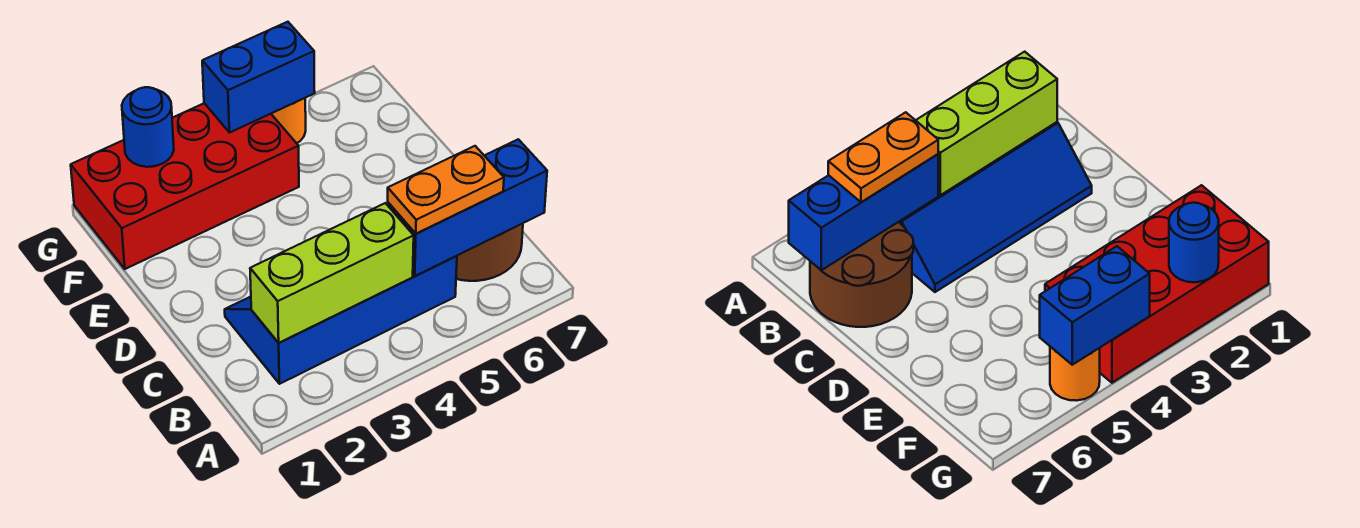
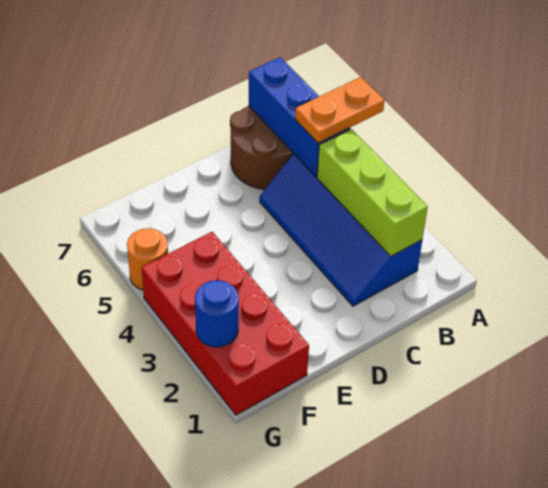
orange 1x2 plate [388,146,504,234] -> orange 1x2 plate turned to [295,77,384,143]
blue 1x2 brick [202,22,315,133] -> none

